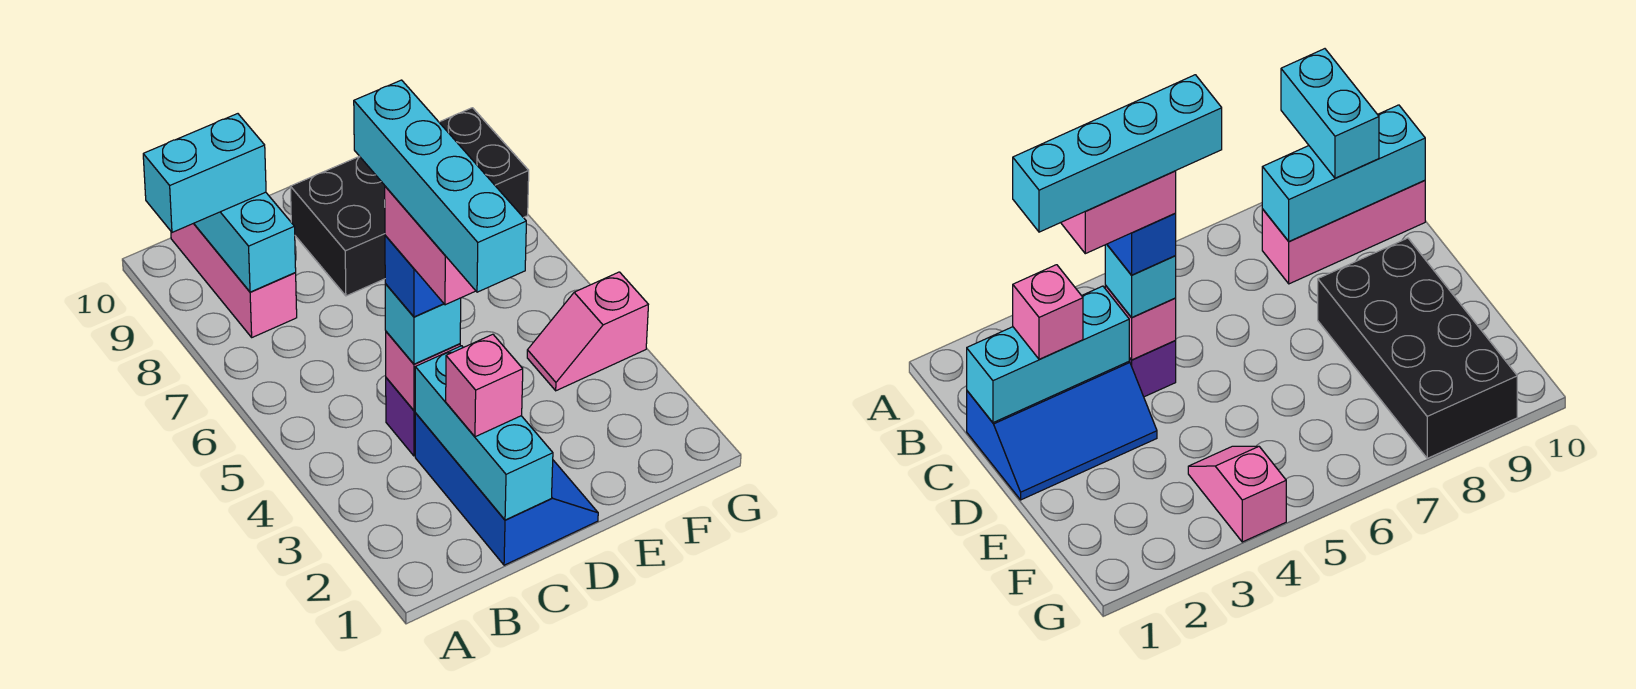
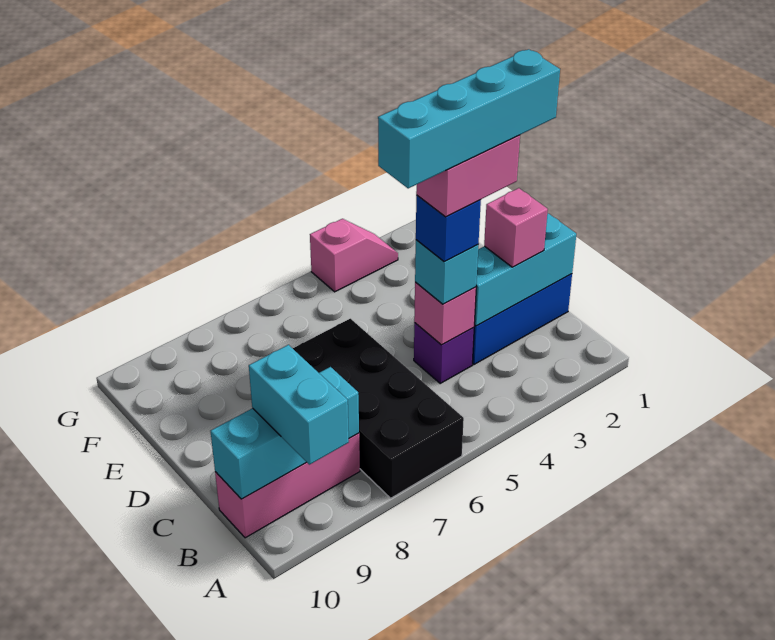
black 2x4 brick [290,108,529,296] -> black 2x4 brick moved to [293,319,464,498]
pink 1x2 slope [527,272,648,391] -> pink 1x2 slope turned to [310,219,398,292]

